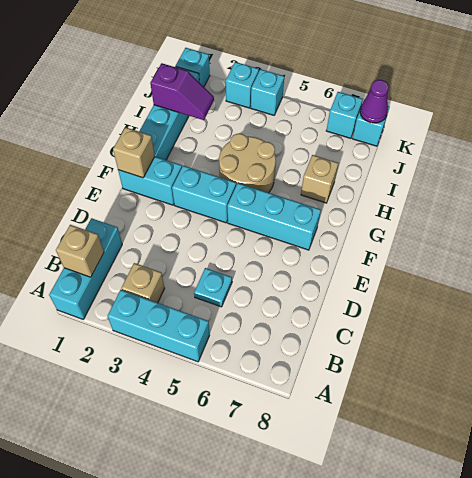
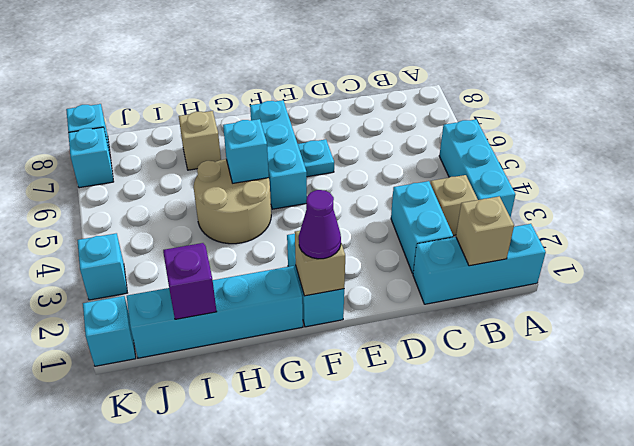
cyan 1x1 plate [194,268,232,307] -> cyan 1x1 plate moved to [298,139,334,177]
cyan 1x2 brick [172,166,236,223] -> cyan 1x2 brick moved to [391,181,453,273]
cyan 1x1 brick [251,69,284,115] -> cyan 1x1 brick moved to [223,119,269,183]
purple 1x1 cone [360,80,389,123] -> purple 1x1 cone moved to [299,190,341,259]

